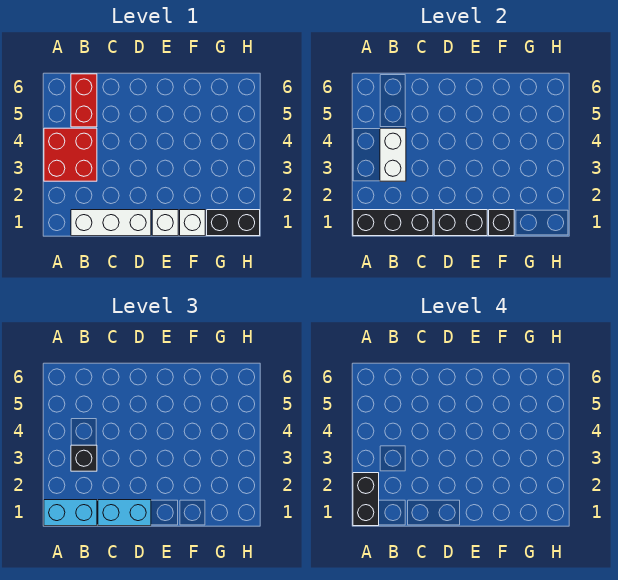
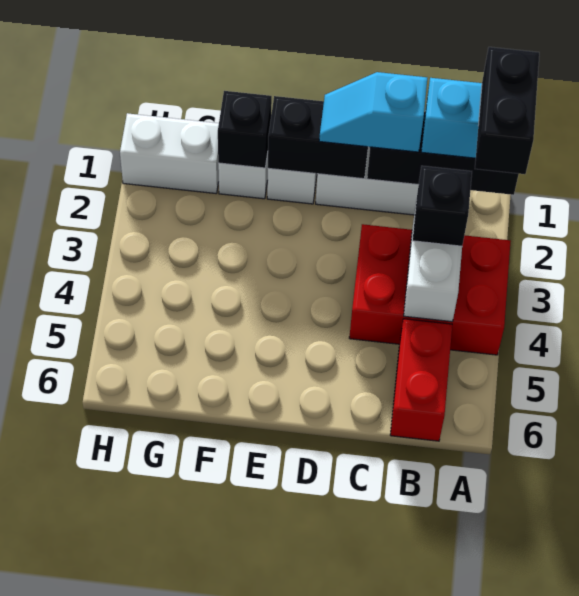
red 2x2 brick [44,128,97,181] -> red 2x3 brick [349,224,511,355]
cyan 1x2 brick [98,500,151,526] -> cyan 1x2 slope [319,72,427,152]
black 1x2 brick [207,210,260,236] -> white 1x2 brick [120,113,219,193]

